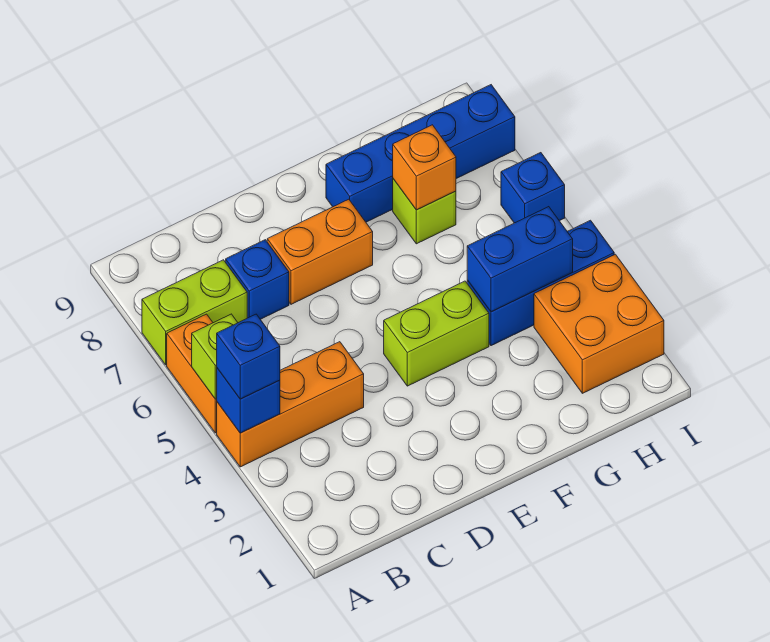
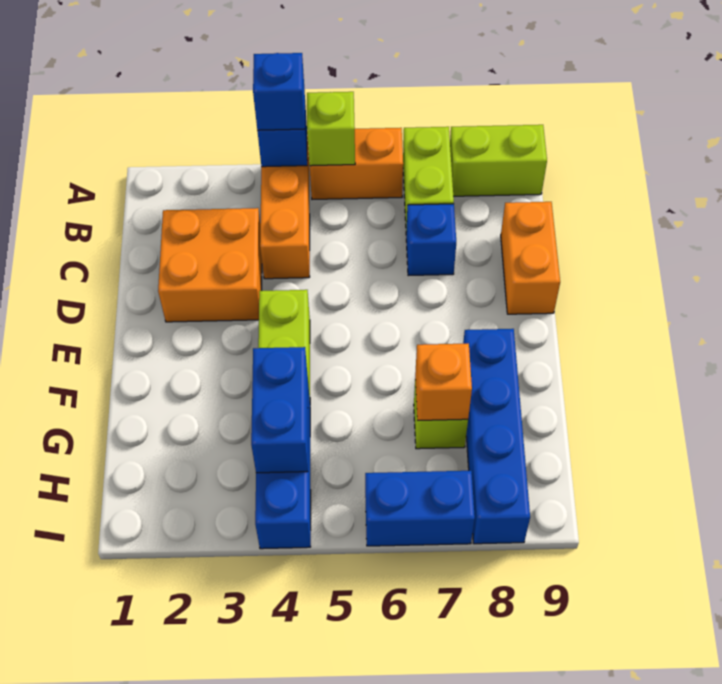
none -> lime 1x2 brick [450,125,547,196]
orange 1x2 brick [267,199,373,304] -> orange 1x2 brick moved to [501,202,560,314]
orange 2x2 brick [534,254,664,393] -> orange 2x2 brick moved to [158,208,262,322]
blue 1x1 brick [501,153,565,223] -> blue 1x2 brick [365,471,475,546]

